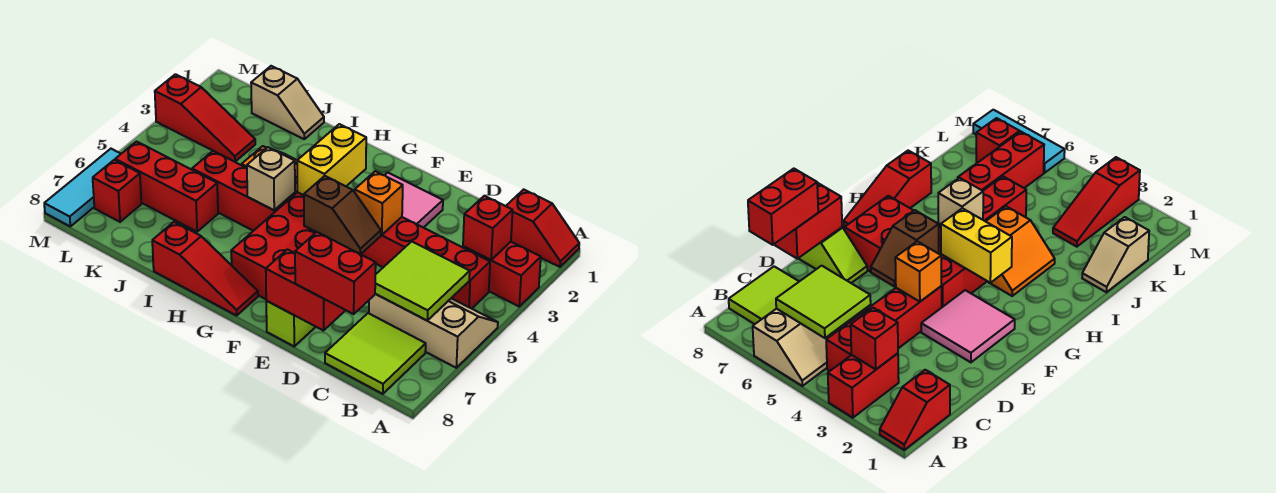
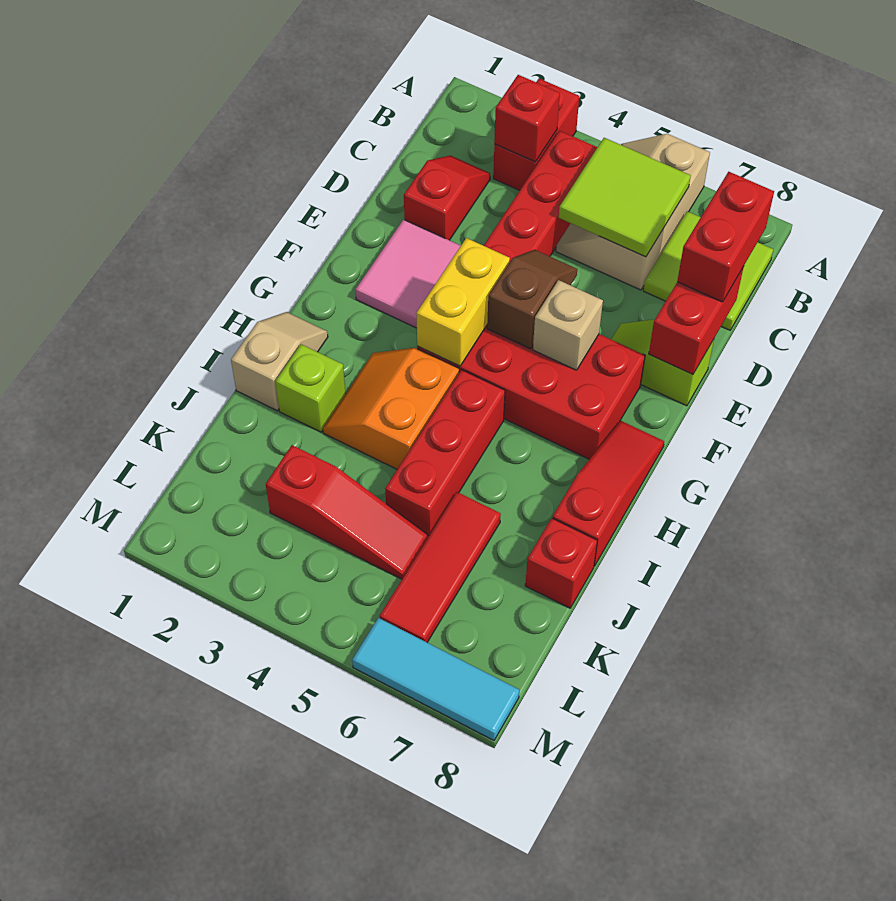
red 1x2 slope [506,189,579,267] -> red 1x2 slope moved to [404,155,490,240]
orange 1x1 brick [355,171,403,235] -> none
yellow 1x2 brick [297,124,366,195] -> yellow 1x2 brick turned to [416,238,510,366]
tan 1x1 brick [247,147,295,210] -> tan 1x1 brick moved to [533,280,603,370]
none -> lime 1x1 brick [275,344,346,432]
tan 1x2 slope [251,66,324,139] -> tan 1x2 slope moved to [231,312,328,411]
red 1x3 brick [115,142,218,232] -> red 1x3 tile [380,492,501,642]
red 1x3 slope [155,74,255,162] -> red 1x3 slope turned to [266,445,429,579]
red 1x1 brick [93,160,141,222] -> red 1x1 brick moved to [525,518,597,608]

